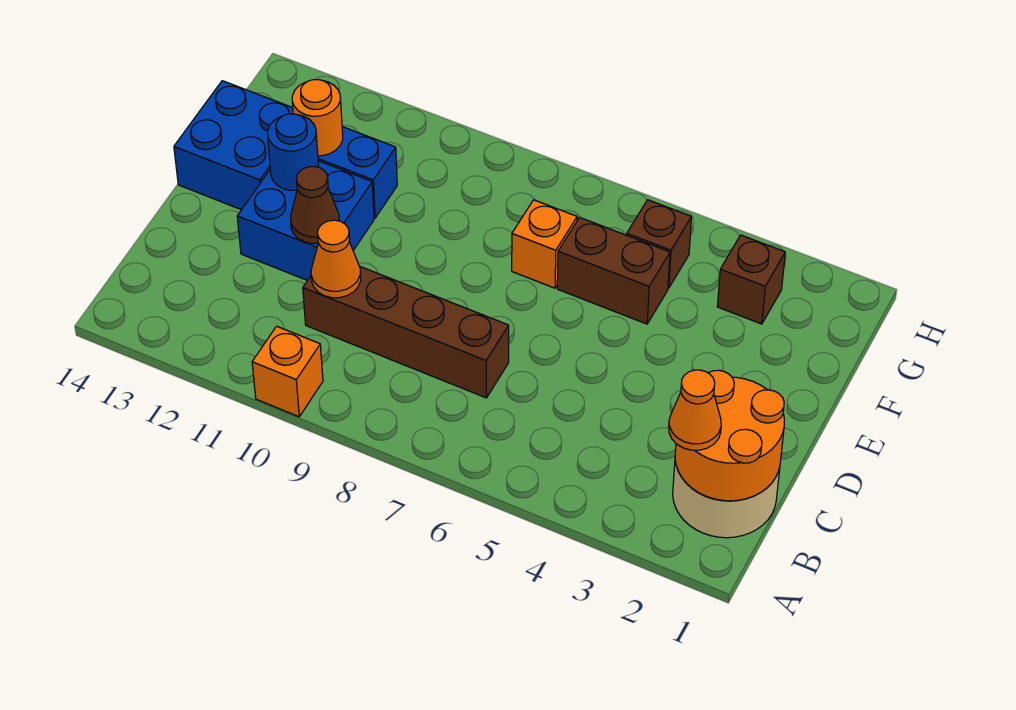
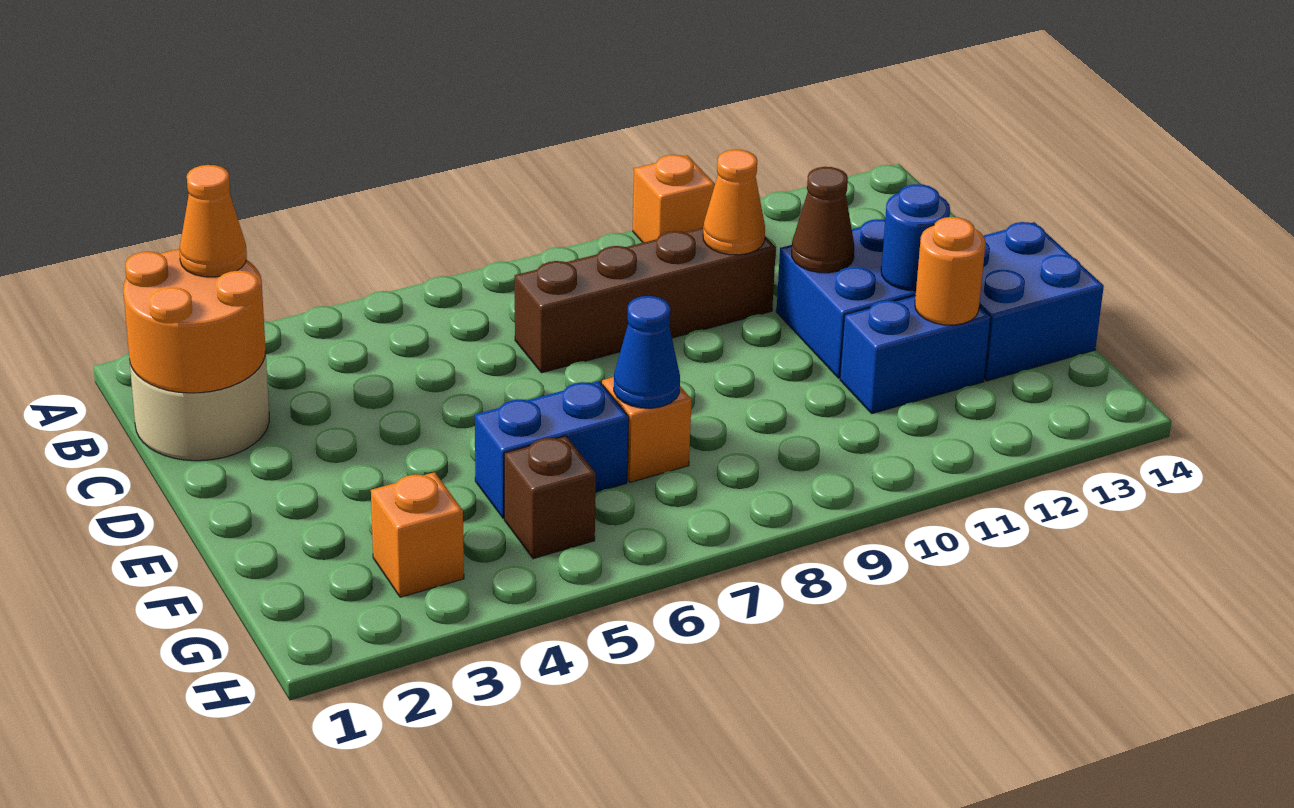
brown 1x2 brick [557,217,670,324] -> blue 1x2 brick [475,381,629,518]
none -> blue 1x1 cone [614,296,680,408]
brown 1x1 brick [717,235,785,324] -> orange 1x1 brick [371,472,464,597]

